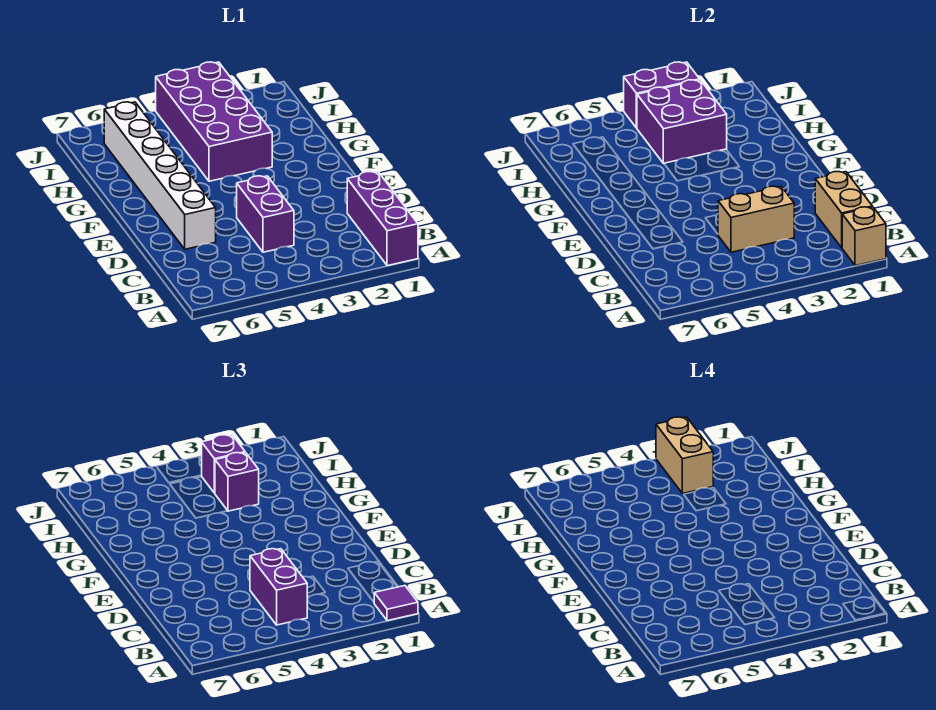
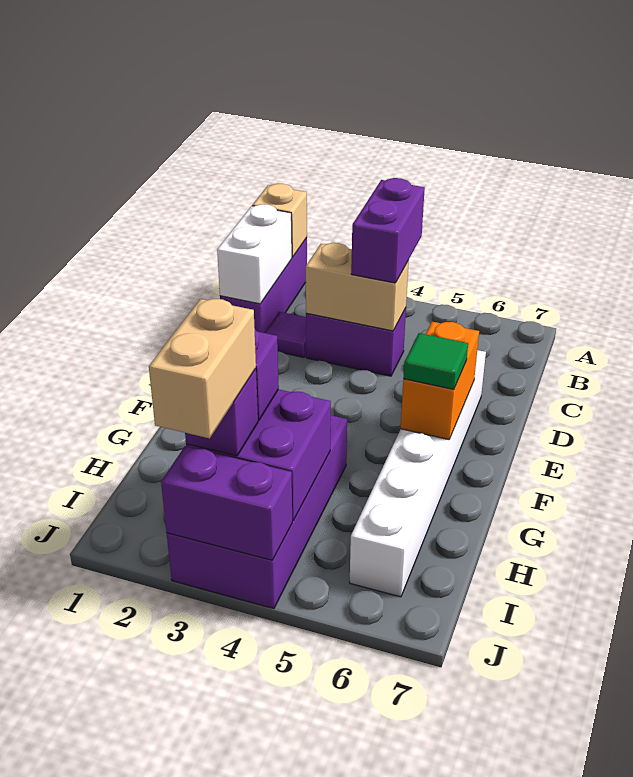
purple 1x1 tile [374,586,418,621] -> purple 1x1 tile moved to [265,312,306,357]
tan 1x2 brick [815,172,872,248] -> white 1x2 brick [217,204,292,304]
purple 1x2 brick [237,176,294,252] -> purple 1x2 brick turned to [306,308,406,376]
none -> orange 1x2 brick [401,322,479,440]
none -> green 1x1 tile [403,333,468,389]

